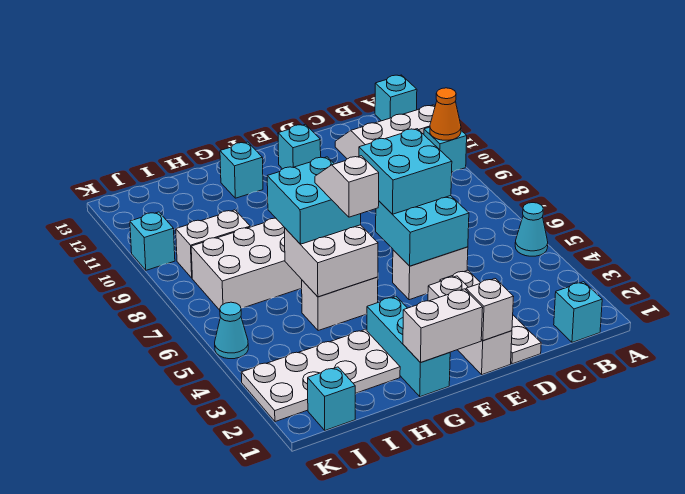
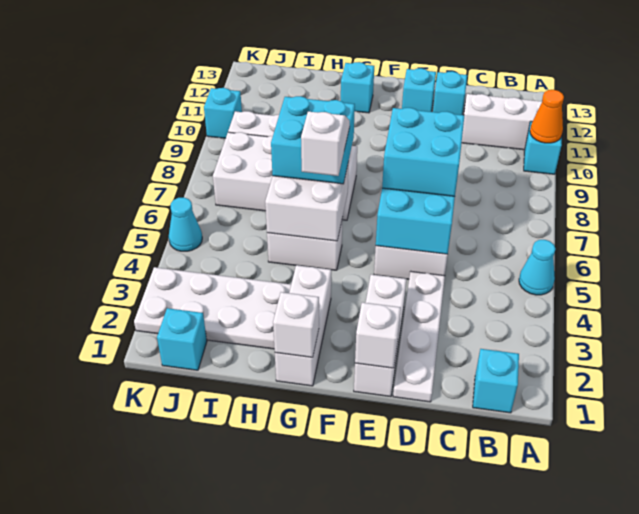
cyan 1x1 brick [375,75,417,121] -> cyan 1x1 brick moved to [433,71,467,115]
white 1x2 brick [403,289,483,363] -> white 1x1 brick [273,292,319,357]
cyan 1x3 brick [367,297,450,397] -> white 1x3 brick [275,265,331,386]

